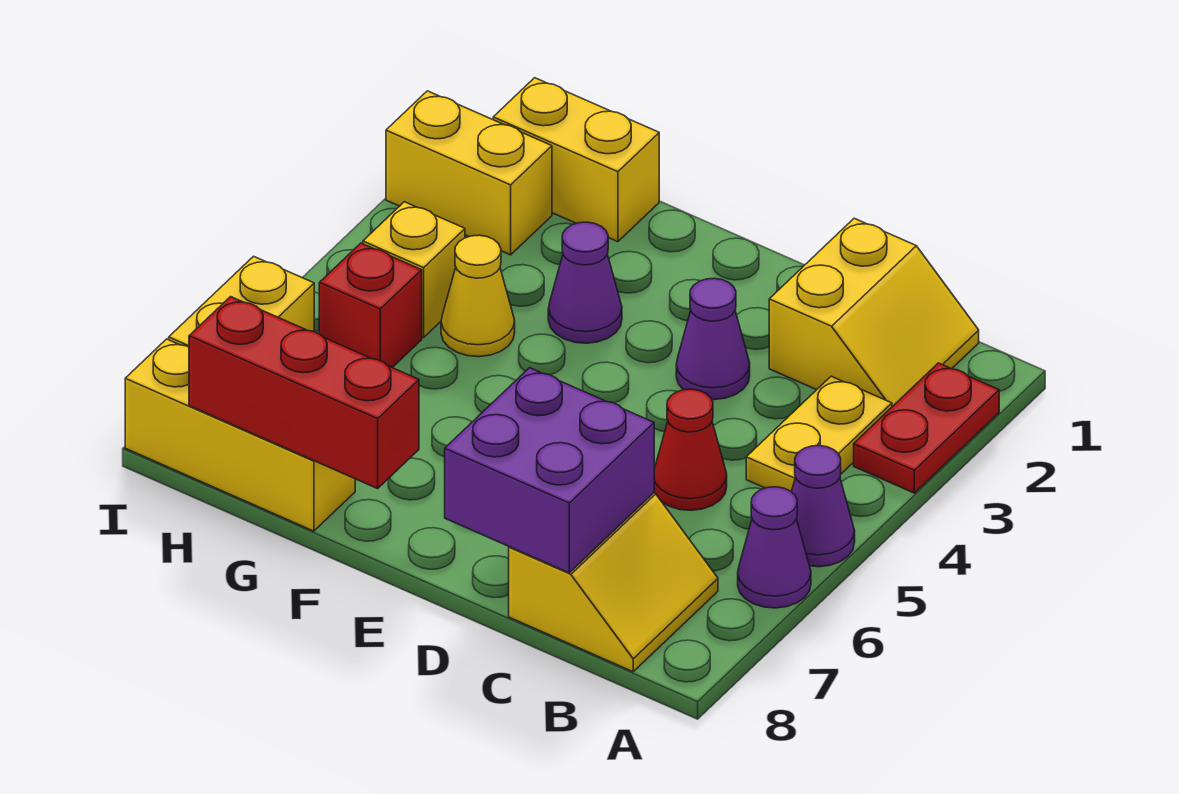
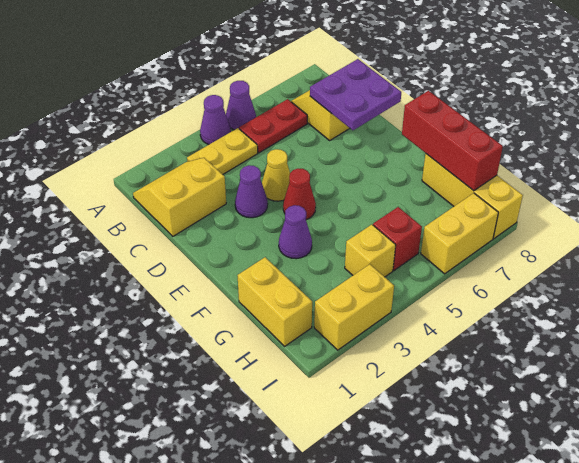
red 1x2 plate [854,363,999,493] -> red 1x2 plate moved to [239,99,307,153]
purple 1x1 cone [738,487,811,608] -> purple 1x1 cone moved to [200,95,231,144]
red 1x1 cone [654,389,727,510] -> red 1x1 cone moved to [283,169,316,220]
purple 2x2 brick [445,368,654,573] -> purple 2x2 plate [310,59,401,130]
yellow 1x1 cone [441,235,515,357] -> yellow 1x1 cone moved to [262,149,290,201]
yellow 1x2 brick [386,91,552,255] -> yellow 1x2 brick turned to [314,264,394,350]

